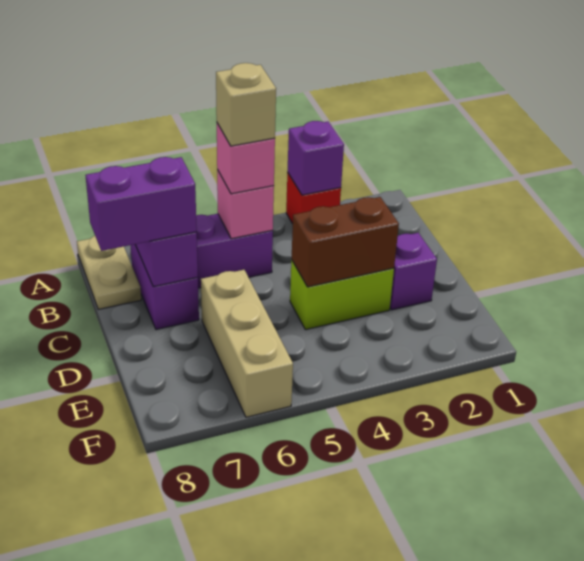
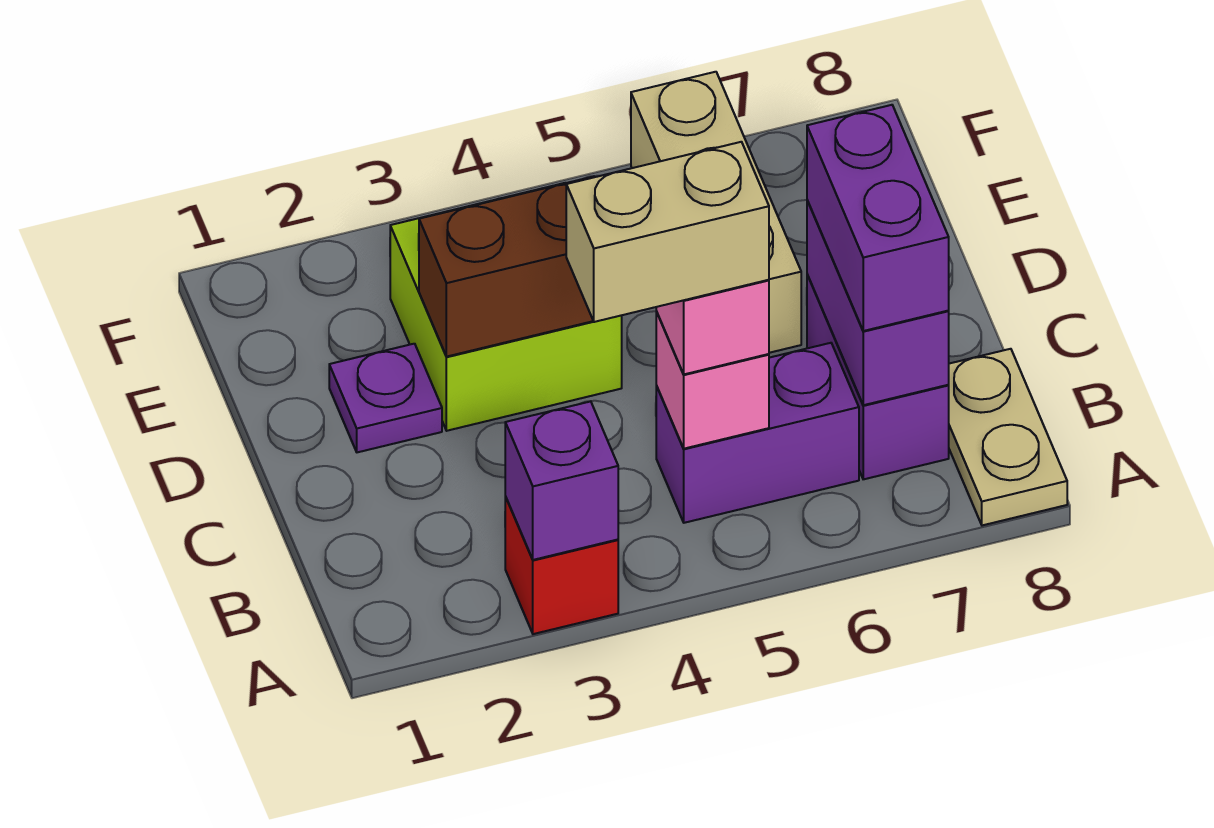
tan 1x1 brick [216,63,276,146] -> tan 1x2 brick [566,142,769,322]
purple 1x2 brick [86,157,197,251] -> purple 1x2 brick turned to [807,105,949,331]
purple 1x1 brick [390,233,437,310] -> purple 1x1 plate [329,344,442,452]
lime 1x2 brick [290,260,394,330] -> lime 2x2 brick [390,183,622,431]

